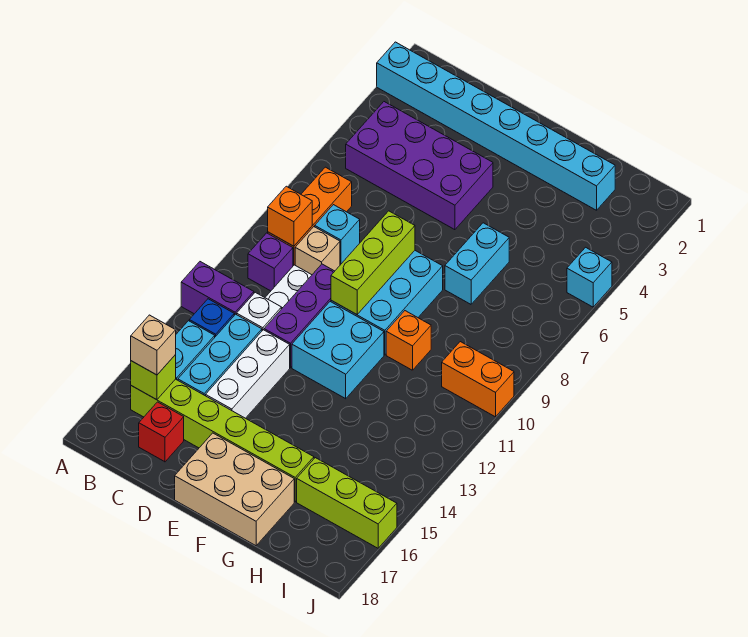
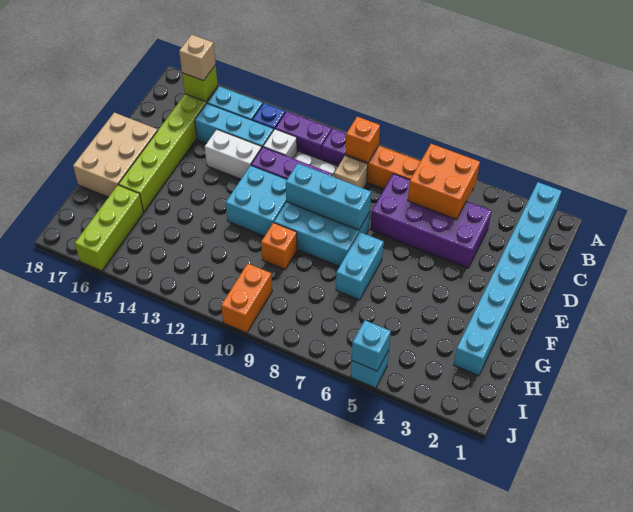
purple 1x2 brick [181,262,254,315] -> purple 1x2 brick turned to [275,111,331,160]
purple 2x4 brick [346,102,493,230] -> purple 2x4 brick turned to [370,174,492,268]
none -> orange 2x2 brick [408,144,480,219]
cyan 1x1 brick [315,205,360,264] -> cyan 1x1 brick moved to [352,320,391,371]
red 1x1 brick [139,402,184,462] -> none
white 1x3 brick [206,330,290,418] -> white 1x2 brick [205,130,262,179]
lime 1x3 brick [331,211,415,314] -> cyan 1x3 brick [286,163,371,230]
cyan 1x2 brick [445,223,509,304] -> cyan 1x2 brick turned to [336,232,383,300]

